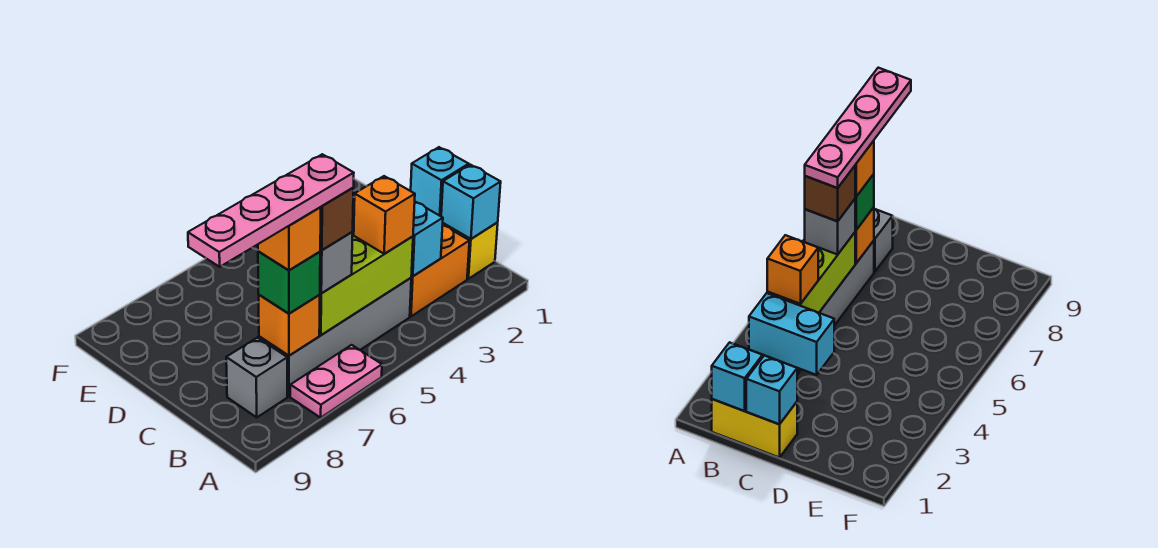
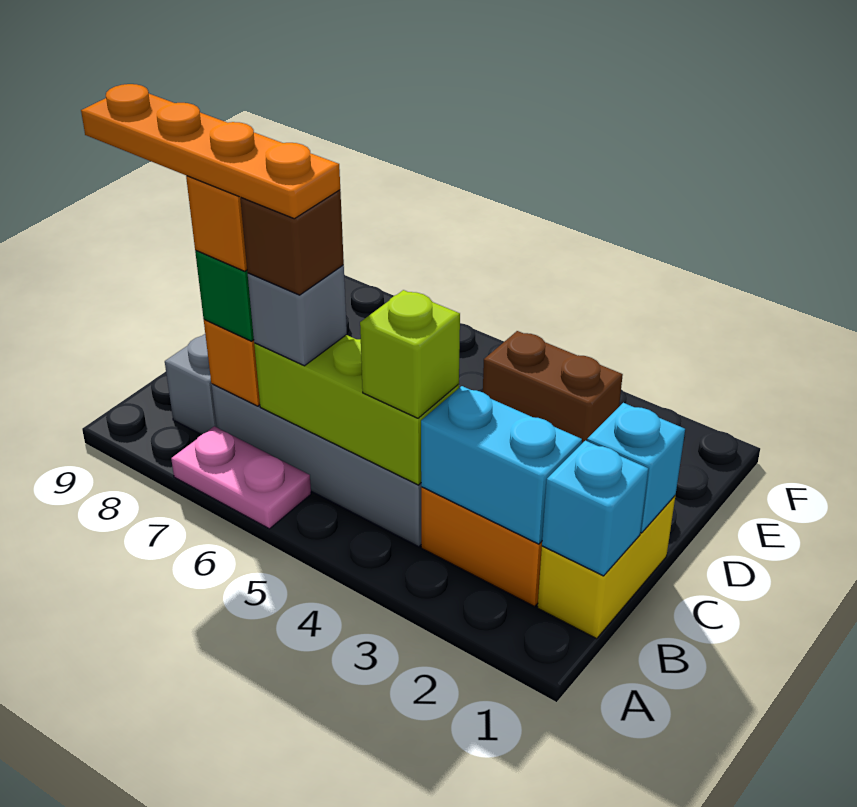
cyan 1x2 brick [352,198,443,276] -> cyan 1x2 brick turned to [421,386,582,544]
orange 1x1 brick [354,176,415,254] -> lime 1x1 brick [360,290,460,418]
pink 1x4 plate [188,154,354,267] -> orange 1x4 plate [81,84,340,219]
none -> brown 1x2 brick [483,331,623,443]

